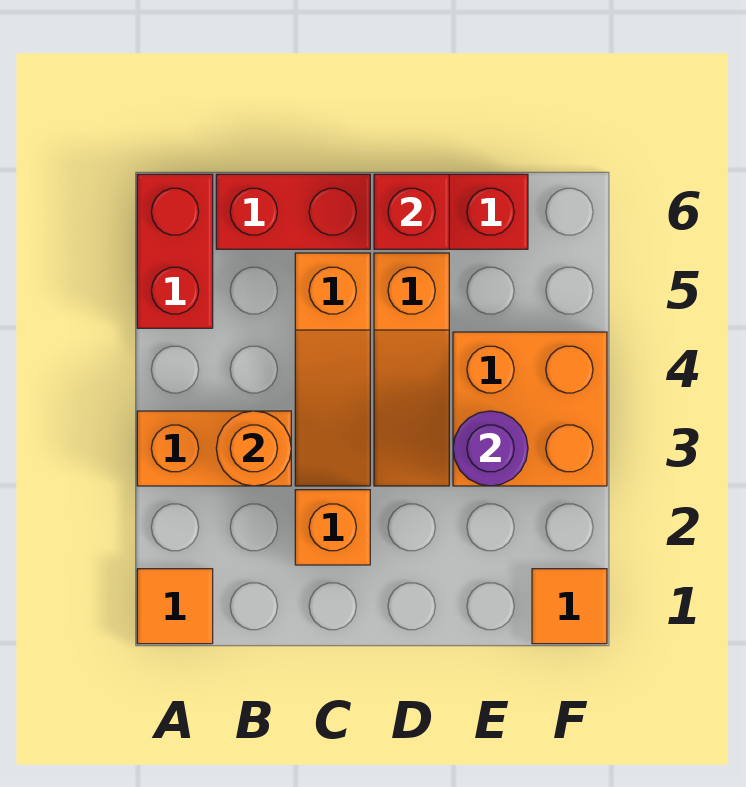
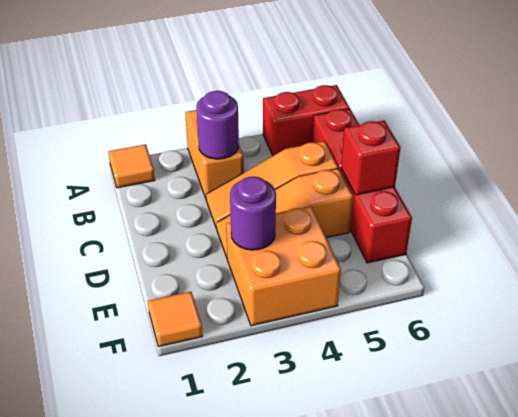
orange 1x1 round brick [216,411,291,486] -> purple 1x1 round brick [196,91,239,159]
orange 1x1 brick [295,490,370,565] -> none

